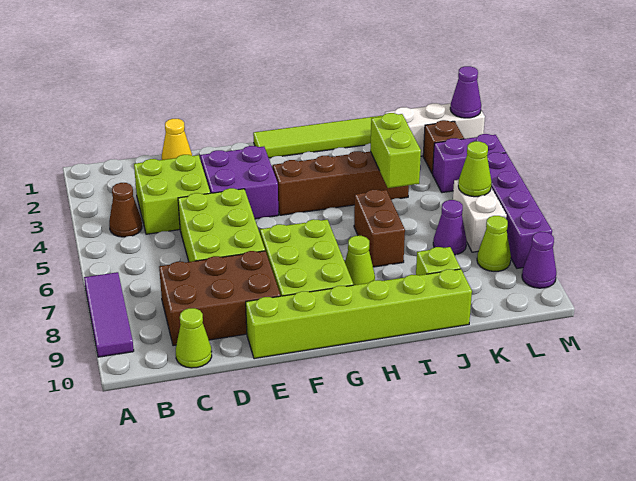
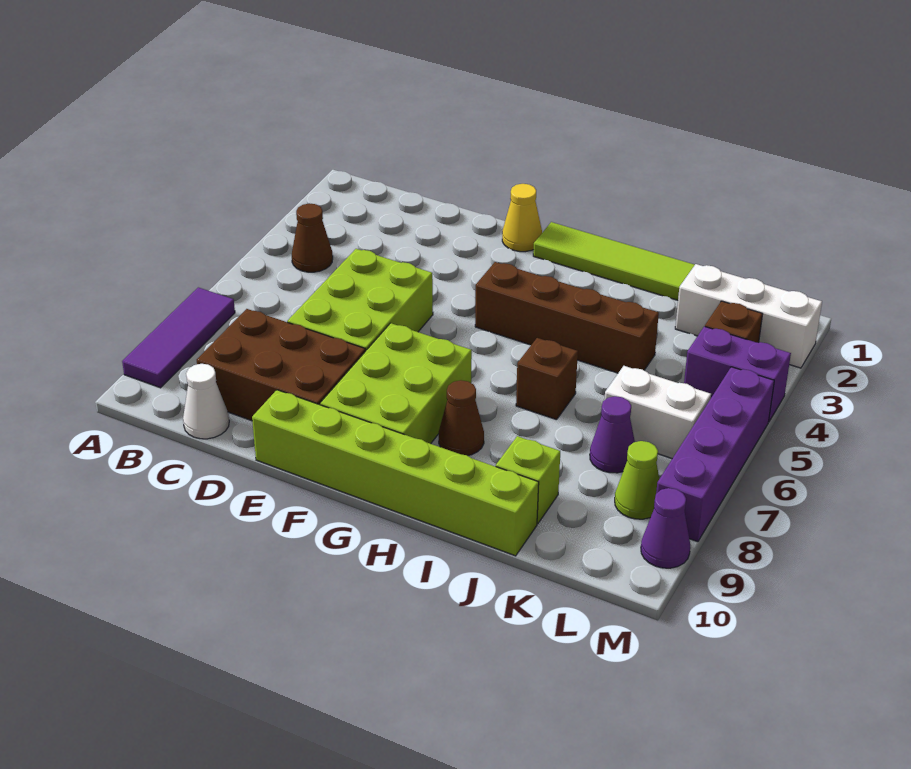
lime 2x2 brick [134,155,210,234] -> none
lime 1x1 cone [176,308,212,368] -> white 1x1 cone [183,364,229,439]
yellow 1x1 cone [162,119,192,160] -> yellow 1x1 cone moved to [502,184,542,252]
purple 2x2 brick [200,146,278,219] -> none
lime 1x1 cone [345,236,375,285] -> brown 1x1 cone [439,380,484,456]
brown 1x2 brick [354,189,405,267] -> brown 1x1 brick [516,338,578,420]
lime 1x2 brick [370,113,421,188] -> none
white 1x2 brick [453,180,507,252] -> white 1x2 brick turned to [604,366,711,459]
lime 1x1 cone [458,141,492,197] -> none
purple 1x1 cone [450,66,481,118] -> none

